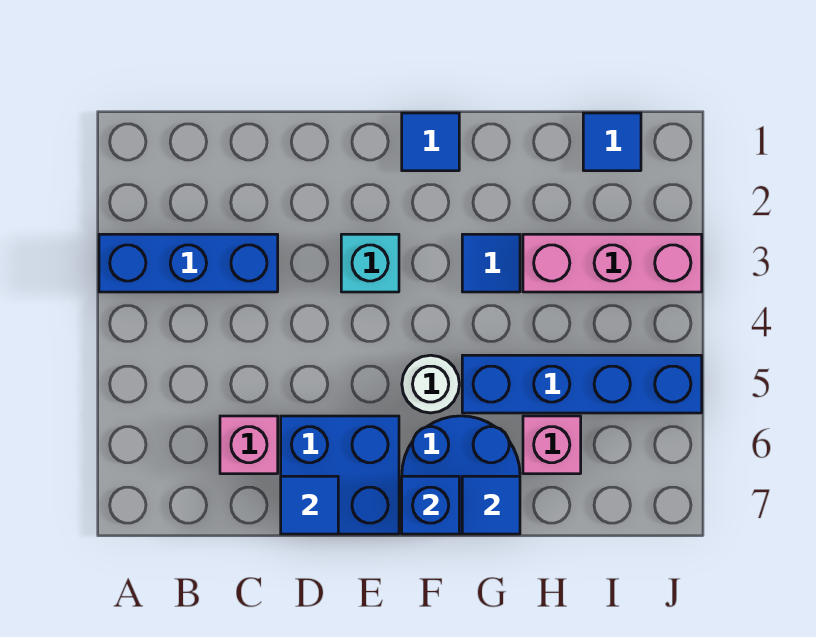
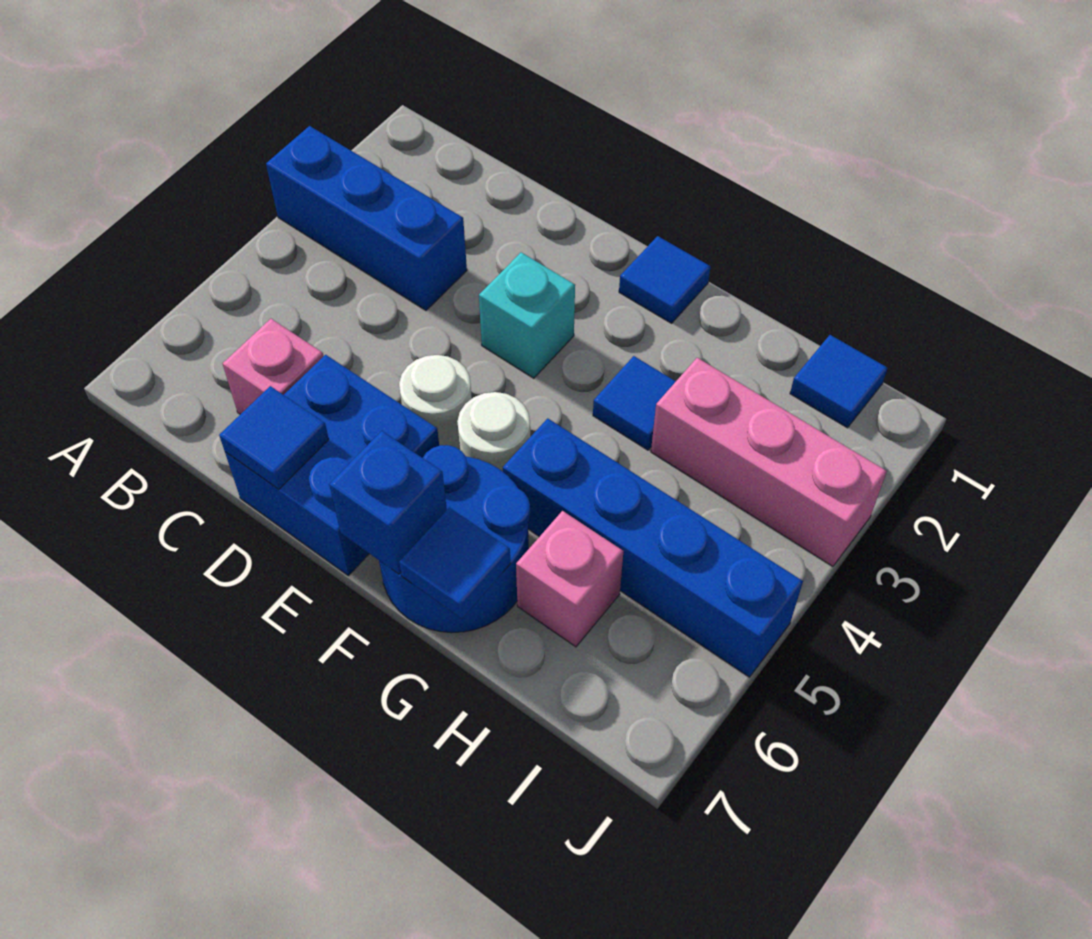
none -> white 1x1 round brick [399,355,472,450]

